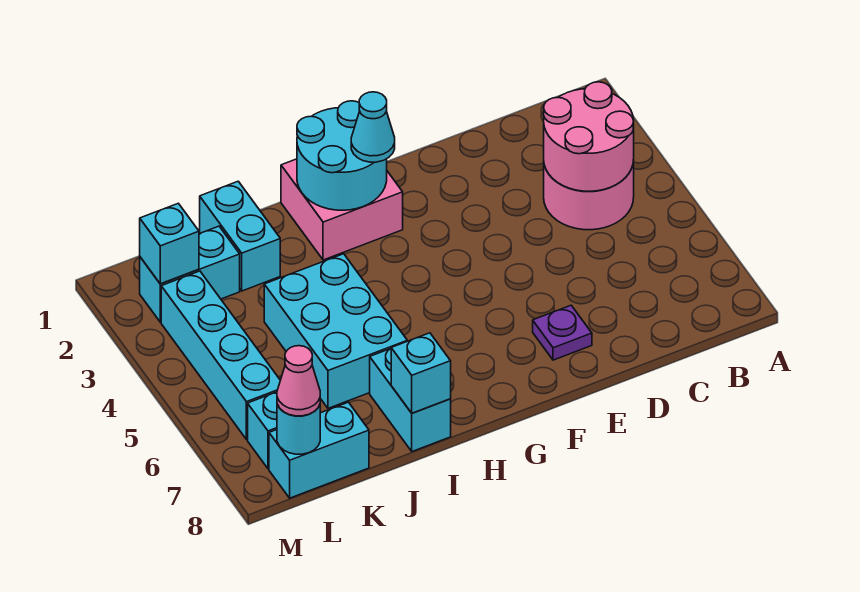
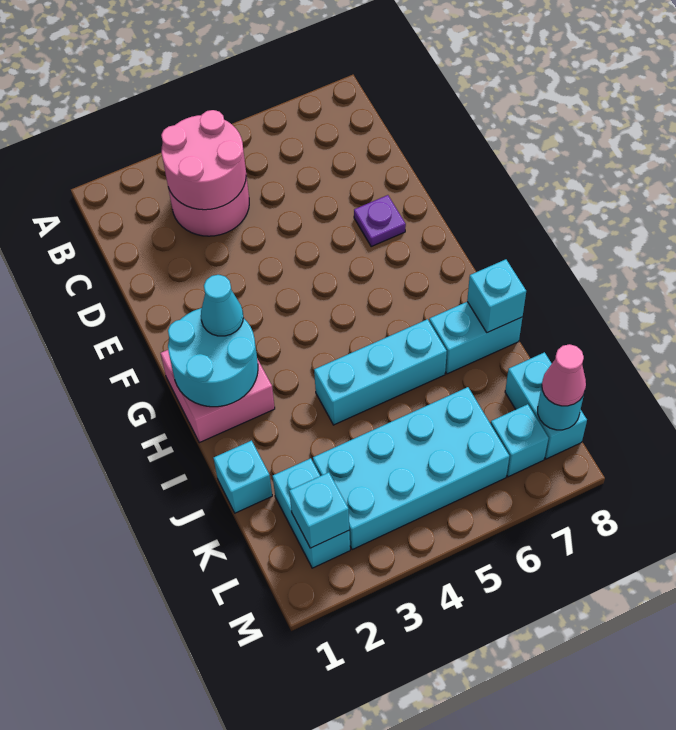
cyan 2x3 brick [264,254,407,408] -> cyan 1x3 brick [314,319,447,425]
cyan 1x2 brick [200,181,280,291] -> cyan 1x1 brick [214,441,272,513]
cyan 1x4 brick [161,271,280,440] -> cyan 2x4 brick [313,387,509,550]

